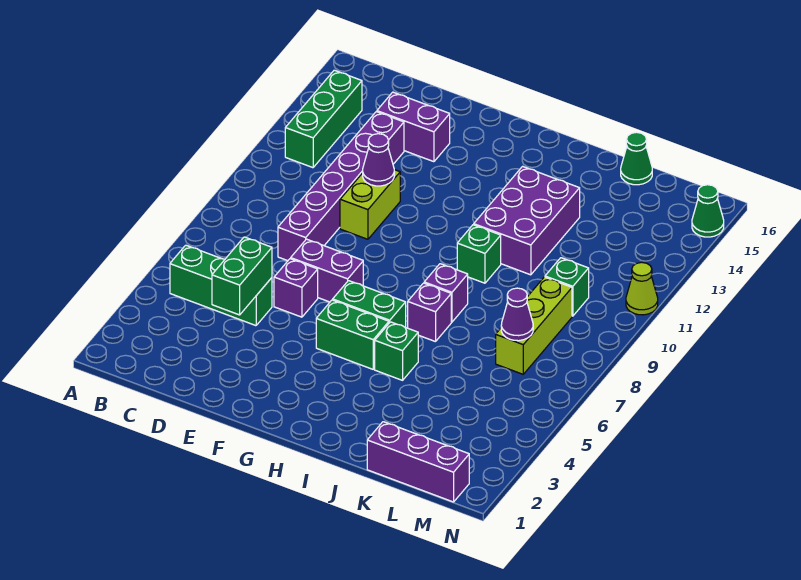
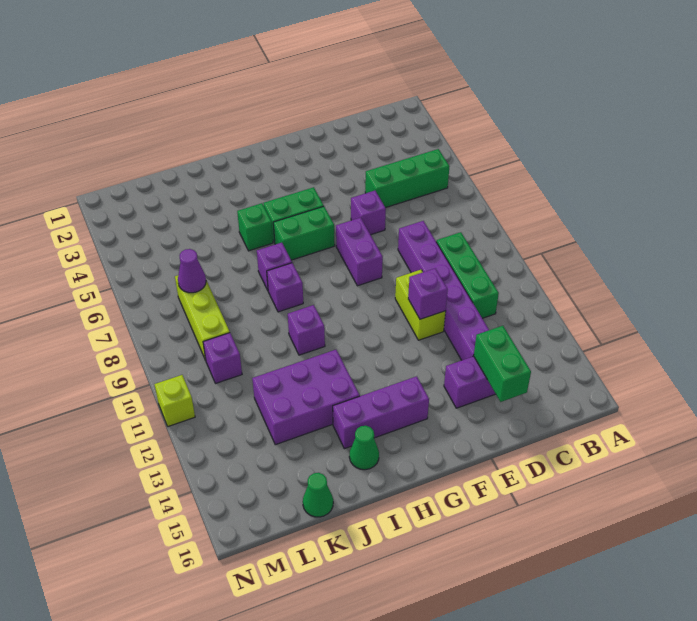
green 1x3 brick [285,70,362,168] -> green 1x3 brick moved to [437,232,499,318]
green 1x2 brick [212,237,272,315] -> green 1x2 brick moved to [474,326,531,402]
purple 1x2 brick [291,239,363,302] -> purple 1x2 brick turned to [336,218,383,286]
purple 1x1 cone [363,134,394,186] -> purple 1x1 brick [408,268,448,319]
green 1x1 brick [457,225,501,283] -> purple 1x1 brick [288,305,325,355]
purple 2x3 brick [474,166,580,275] -> purple 2x3 brick turned to [252,350,360,445]
purple 1x3 brick [367,422,469,502] -> purple 1x3 brick moved to [333,376,429,449]
green 1x1 brick [545,258,589,316] -> purple 1x1 brick [203,333,242,383]
lime 1x1 cone [626,262,658,315] -> lime 1x1 brick [154,375,195,426]
green 1x1 cone [692,185,724,237] -> green 1x1 cone moved to [349,426,379,470]

